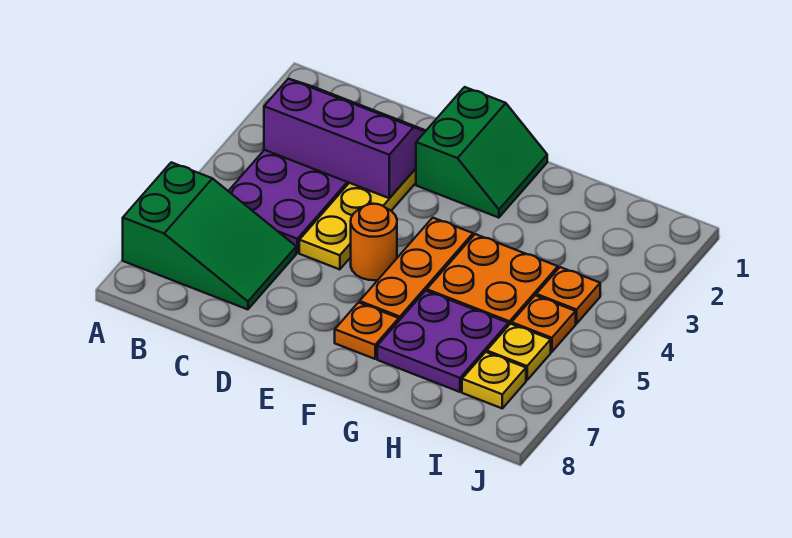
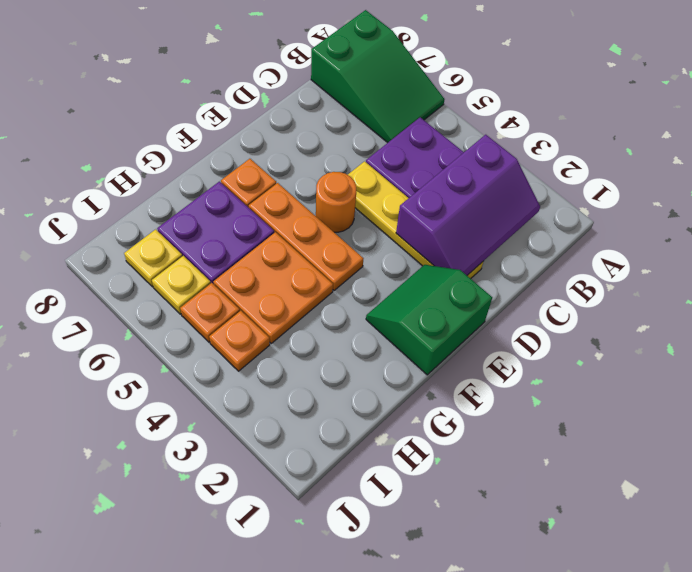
green 2x3 slope [123,162,296,309] -> green 2x3 slope turned to [311,10,444,143]
green 2x2 slope [416,87,547,218] -> green 2x2 slope turned to [366,265,492,375]

